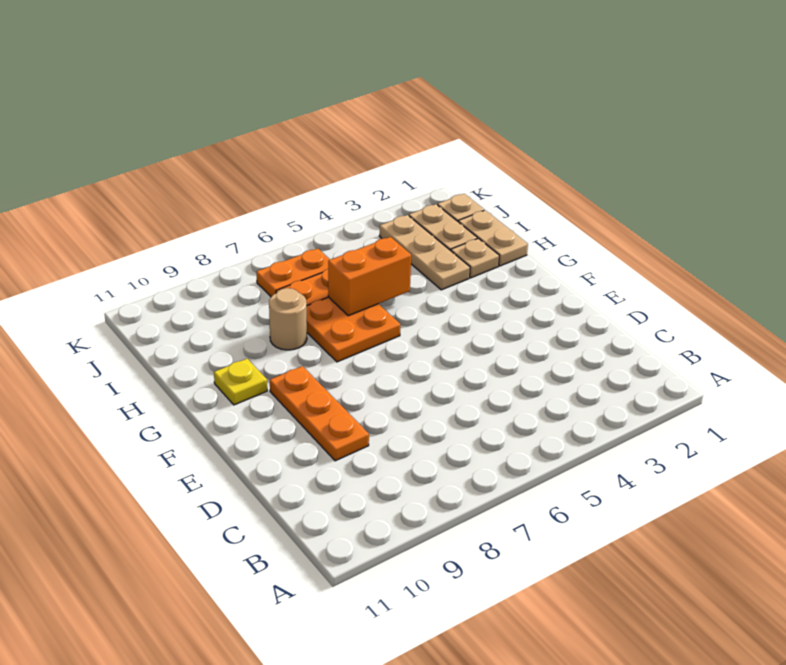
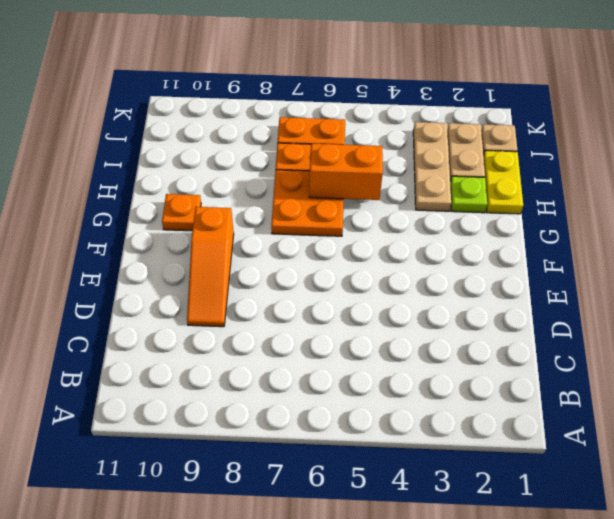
orange 1x3 plate [270,366,369,461] -> orange 1x3 slope [187,207,234,327]
yellow 1x1 plate [214,359,267,405] -> orange 1x1 plate [162,194,201,231]
tan 1x2 plate [458,210,528,266] -> yellow 1x2 plate [483,150,523,214]
tan 1x1 plate [451,238,499,278] -> lime 1x1 plate [450,176,487,213]
tan 1x1 round brick [269,288,307,350] -> none

